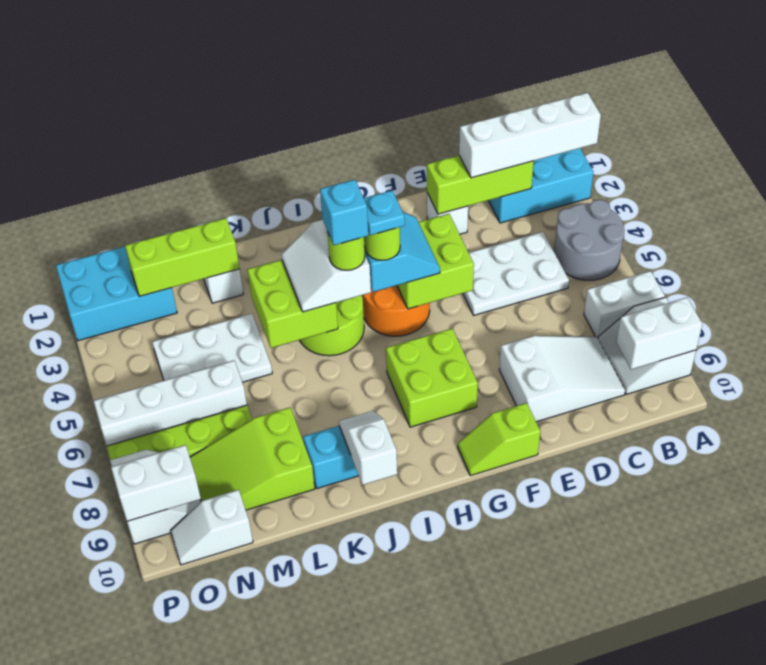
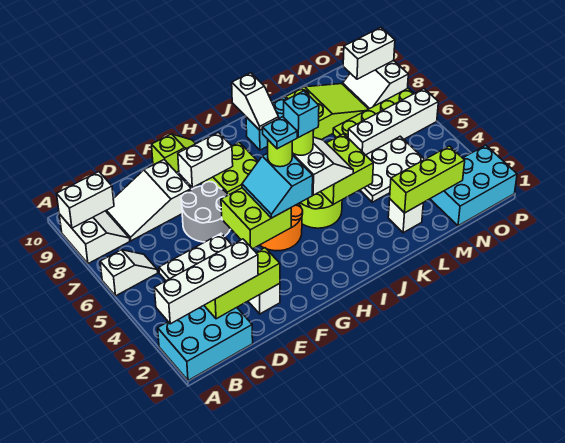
grey 2x2 round brick [554,200,624,280] -> grey 2x2 round brick moved to [181,182,230,242]
white 1x2 brick [584,271,665,338] -> white 1x2 brick moved to [178,132,233,188]
white 1x2 slope [171,490,253,565] -> white 1x2 slope moved to [100,250,158,296]

